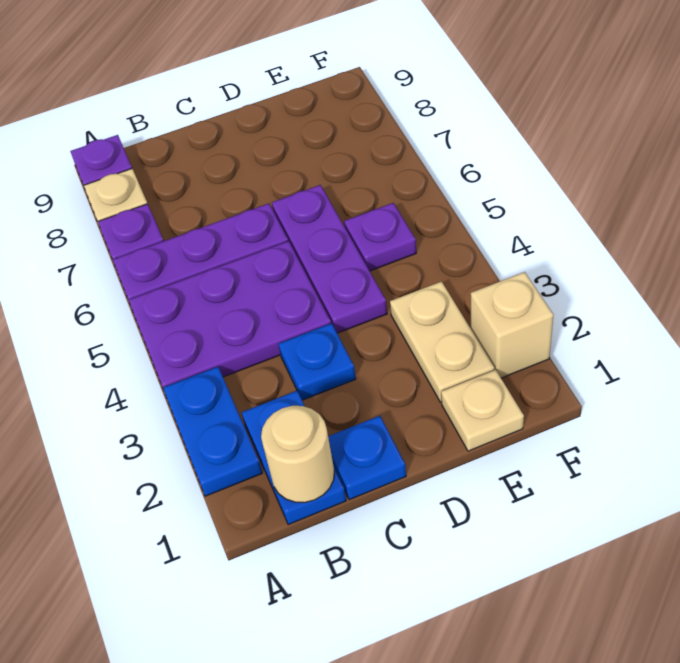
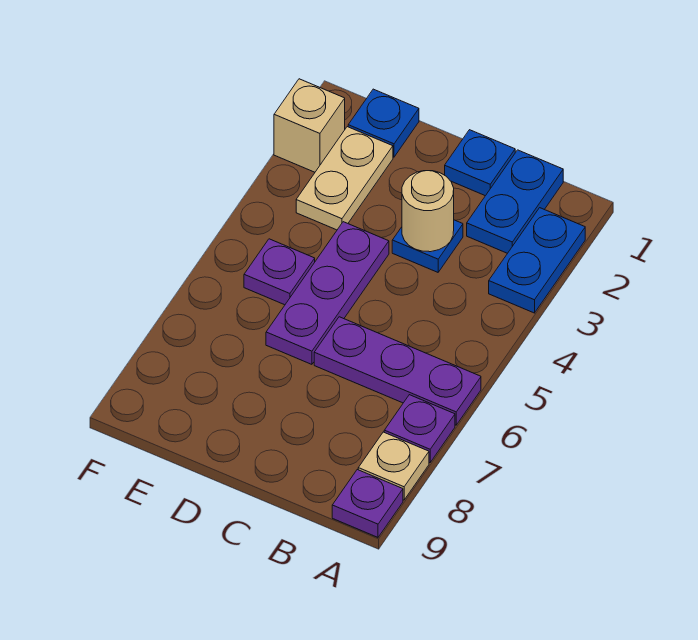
purple 2x3 plate [129,241,331,387] -> none
tan 1x1 round brick [261,406,334,503] -> tan 1x1 round brick moved to [402,171,454,252]
tan 1x1 plate [441,370,524,451] -> blue 1x1 plate [348,89,419,157]

